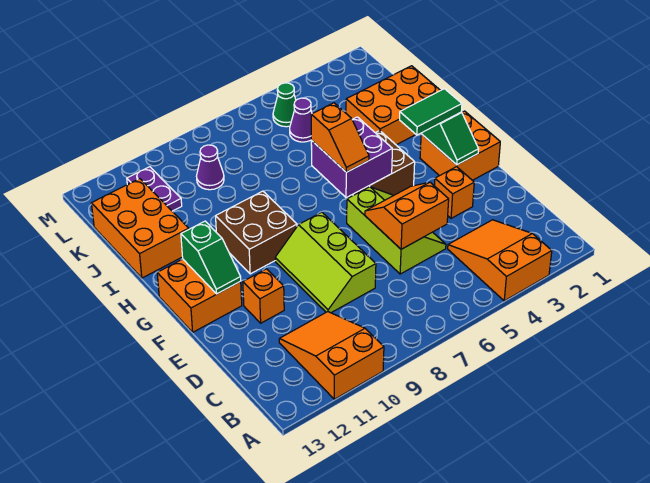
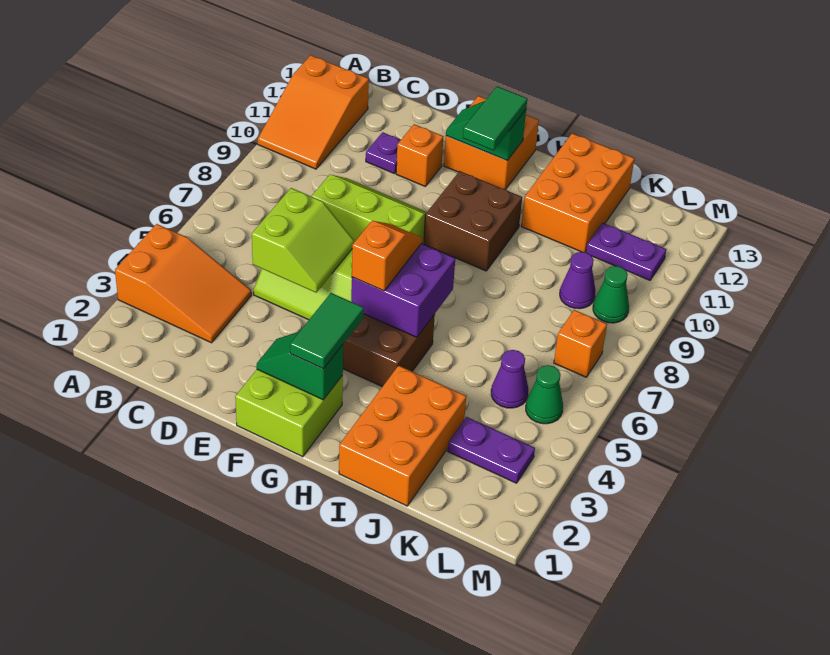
orange 2x3 slope [279,312,384,399] -> orange 2x3 slope turned to [258,55,369,169]
orange 2x2 slope [365,182,449,249] -> lime 2x2 slope [252,188,354,292]
none -> purple 1x1 plate [366,132,400,174]
orange 1x1 brick [435,167,474,218] -> orange 1x1 brick moved to [554,310,607,377]
orange 2x2 brick [420,111,500,180] -> lime 2x2 brick [235,370,343,457]
orange 1x2 slope [311,103,369,172] -> orange 1x2 slope turned to [352,221,422,291]
none -> green 1x2 tile [463,86,527,150]
orange 2x3 brick [91,179,189,278] -> orange 2x3 brick turned to [521,133,634,252]
none -> purple 1x2 plate [448,417,535,483]
none -> green 1x1 cone [593,266,629,323]

